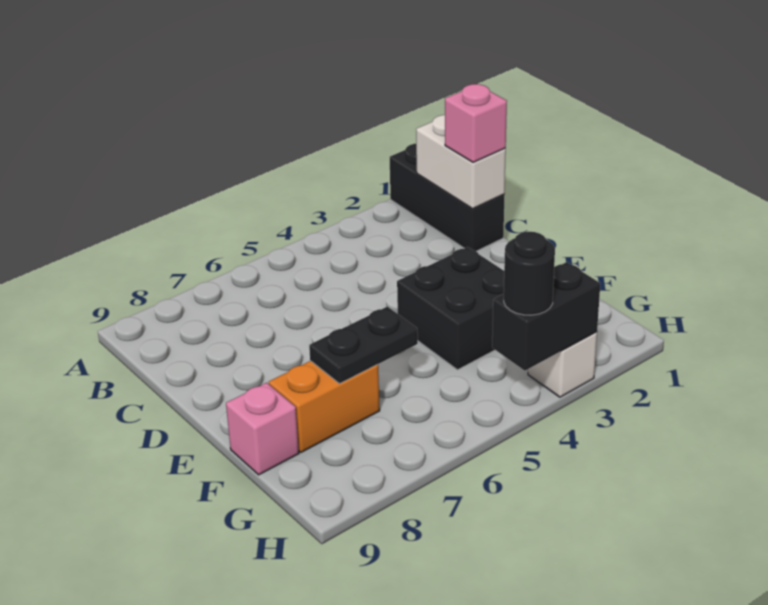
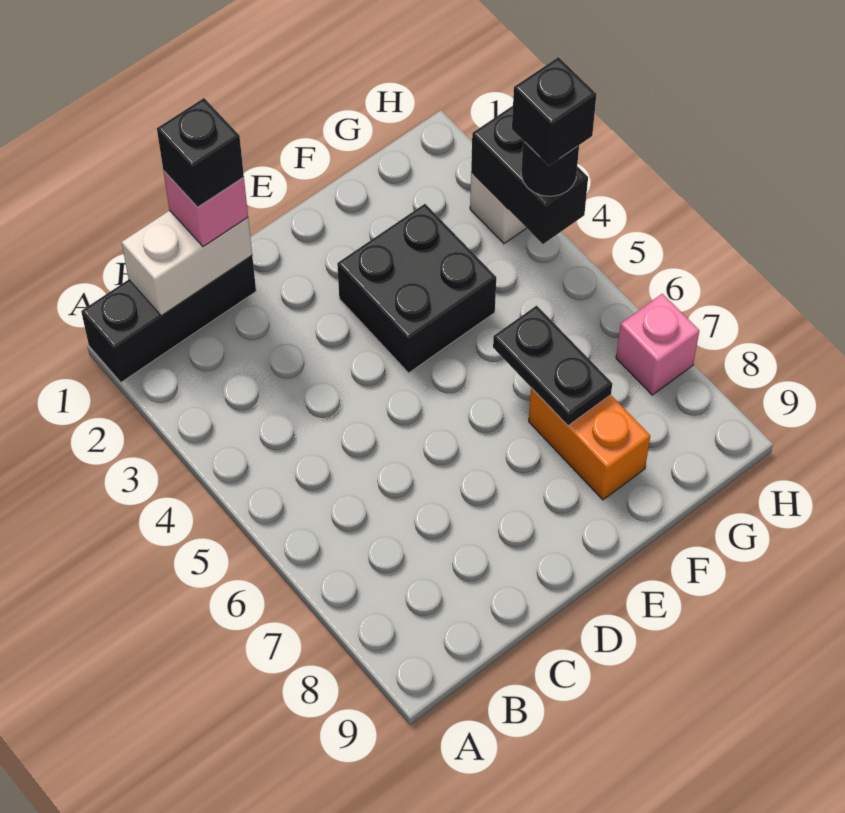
none -> black 1x1 brick [157,98,244,207]
pink 1x1 brick [226,383,299,475] -> pink 1x1 brick moved to [616,294,699,395]
none -> black 1x1 brick [512,57,596,166]

